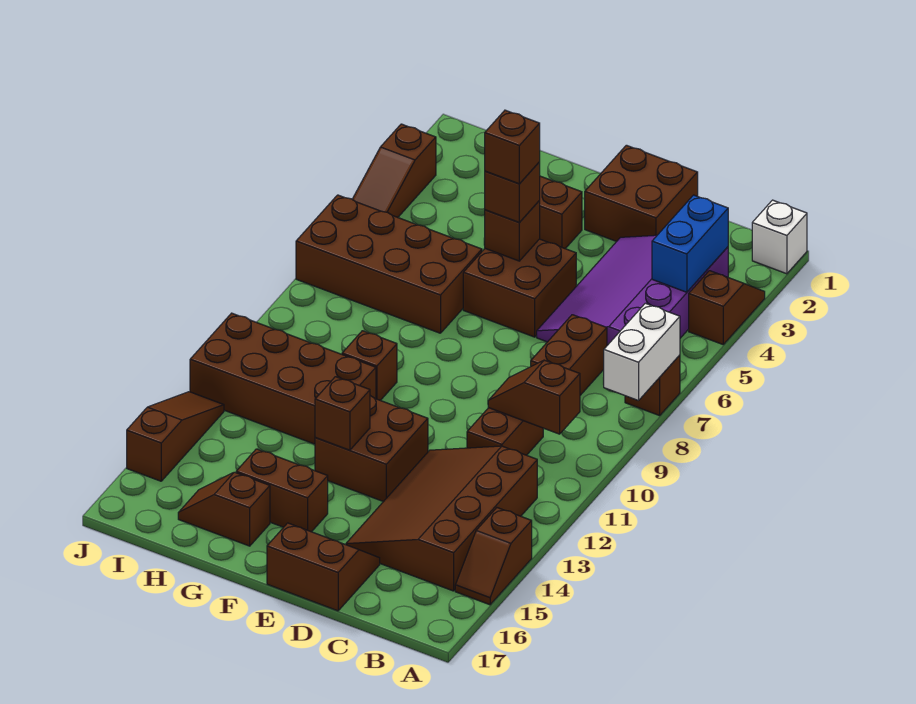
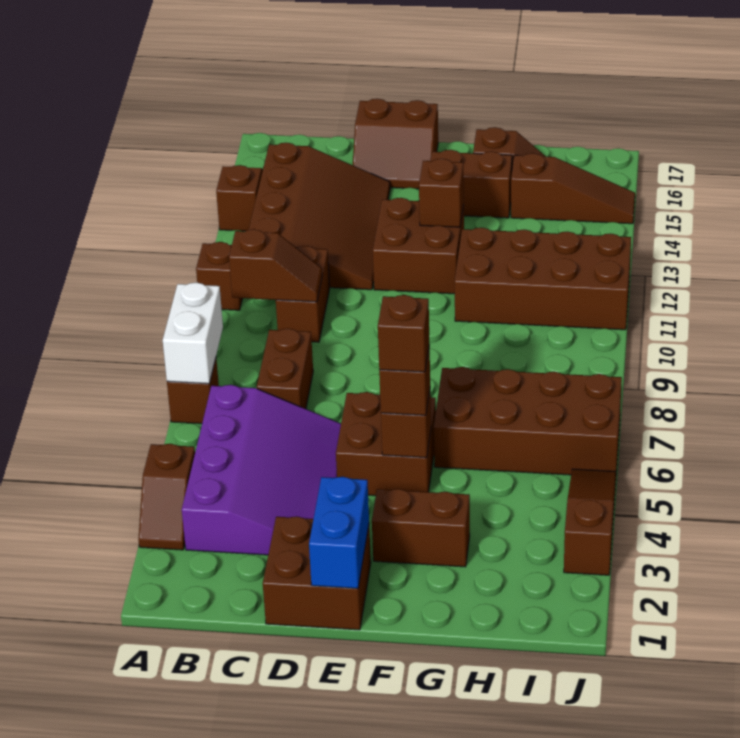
white 1x1 brick [752,200,807,274] -> none
blue 1x2 brick [652,195,728,292] -> blue 1x2 brick moved to [309,477,369,588]
brown 1x1 brick [342,331,397,400] -> brown 1x1 brick moved to [196,242,243,310]
brown 1x3 slope [127,392,224,481] -> brown 1x3 slope turned to [511,153,635,224]

